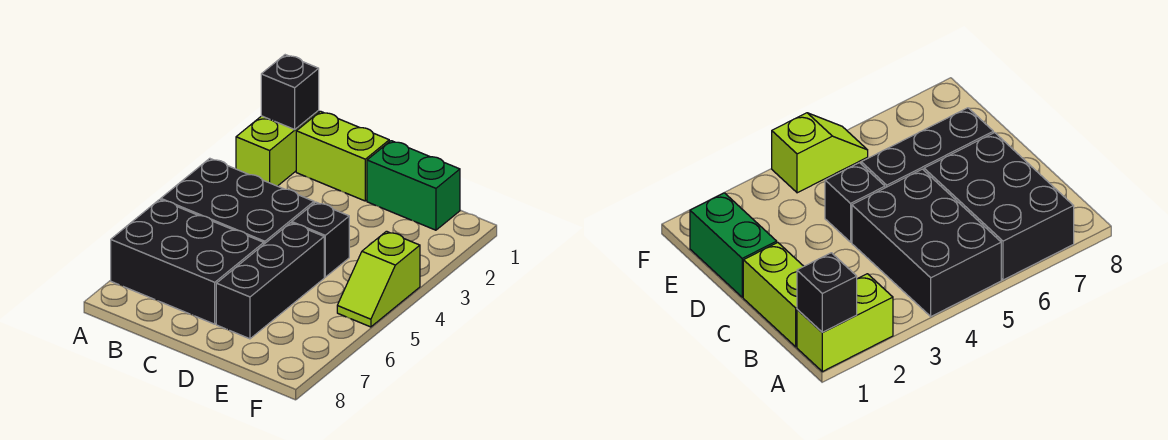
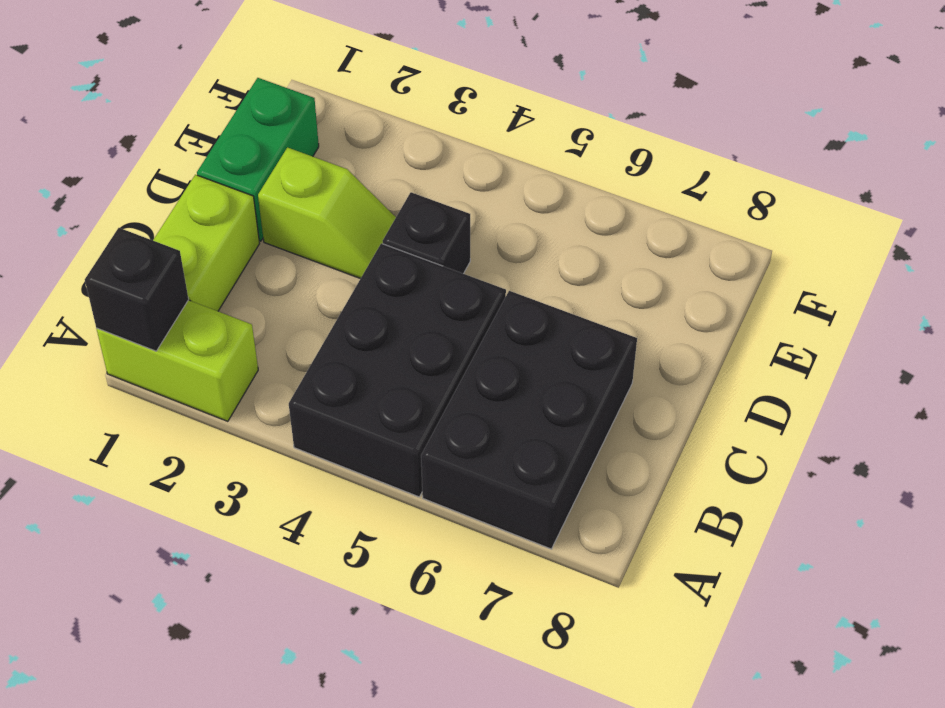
black 1x3 brick [216,223,324,339] -> none
lime 1x2 slope [337,231,420,327] -> lime 1x2 slope moved to [258,148,396,279]

